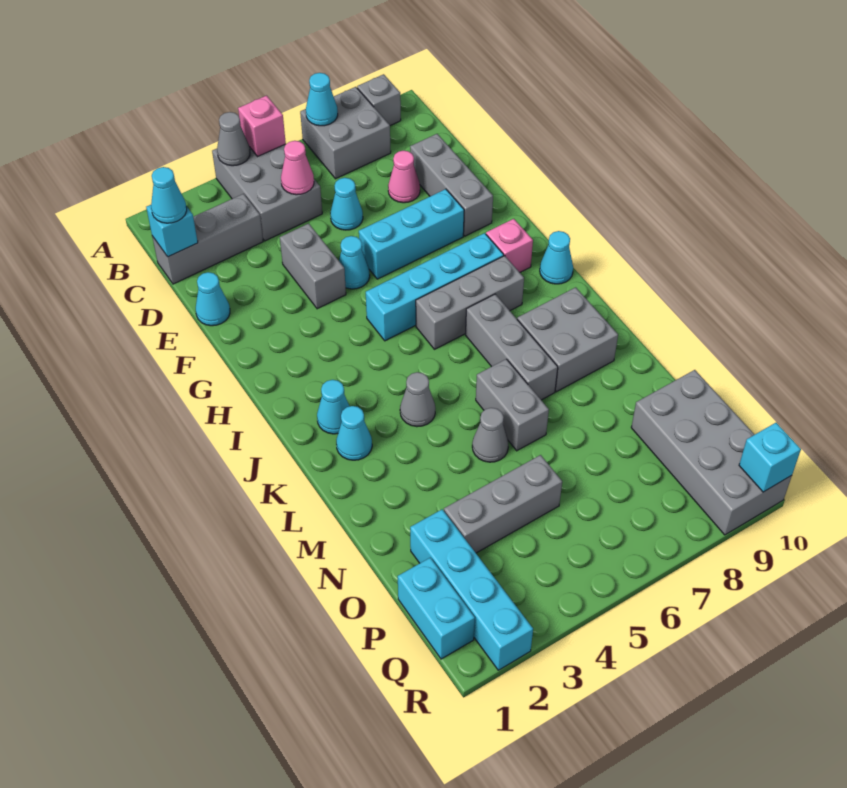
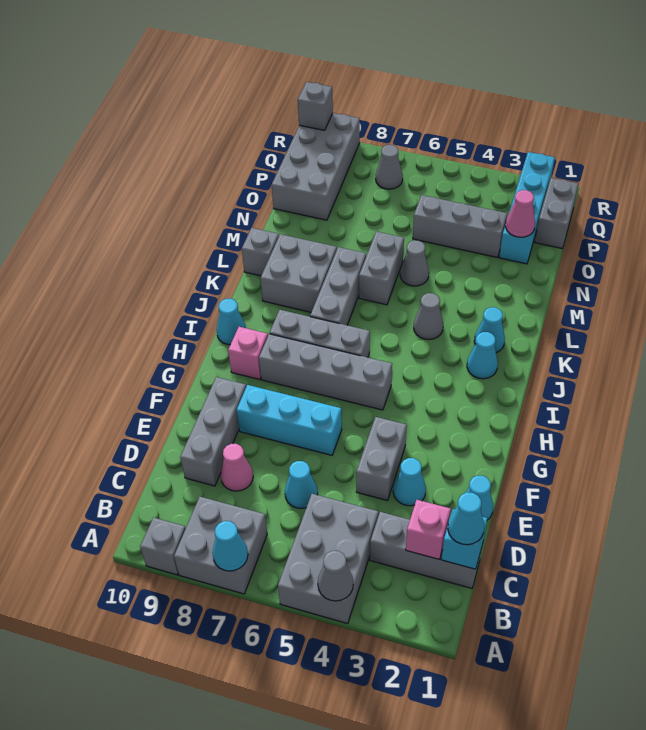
pink 1x1 brick [238,96,286,156] -> pink 1x1 brick moved to [406,500,451,560]
pink 1x1 cone [281,141,314,195] -> pink 1x1 cone moved to [506,190,535,237]
cyan 1x1 cone [339,236,370,289] -> cyan 1x1 cone moved to [393,458,426,506]
cyan 1x4 brick [366,233,504,341] -> grey 1x4 brick [259,334,392,410]
none -> grey 1x1 brick [242,228,279,276]
cyan 1x2 brick [398,558,475,659] -> grey 1x2 brick [535,178,578,248]
none -> grey 1x1 cone [376,145,403,189]
cyan 1x1 brick [739,423,801,492] -> grey 1x1 brick [298,82,333,130]

